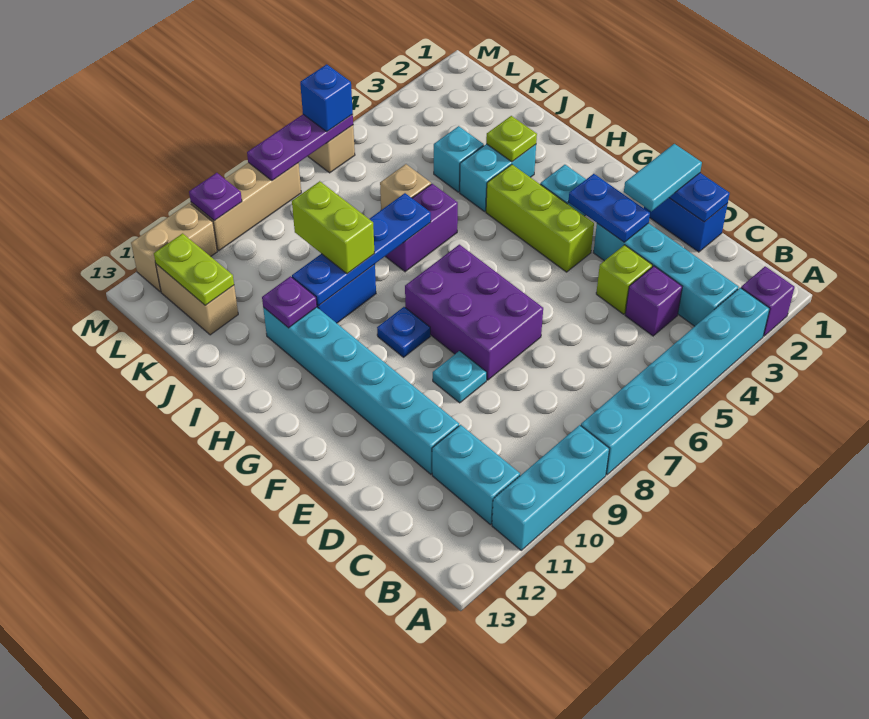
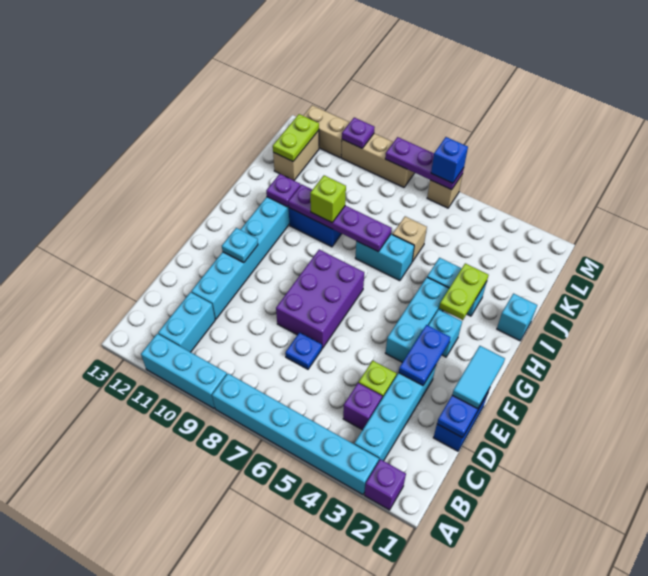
cyan 1x2 tile [624,144,702,211] -> cyan 1x2 tile turned to [452,346,505,409]
cyan 1x1 plate [433,351,487,403] -> cyan 1x1 plate moved to [222,228,258,263]
lime 1x3 brick [486,164,594,272] -> cyan 1x3 brick [386,277,449,362]
blue 1x1 plate [377,307,430,357] -> blue 1x1 plate moved to [285,333,322,369]
lime 1x1 plate [486,116,537,162] -> lime 1x2 plate [439,263,488,320]
purple 1x2 brick [385,184,458,272] -> cyan 1x2 brick [355,234,414,281]
blue 1x4 plate [292,193,431,306] -> purple 1x4 plate [288,184,392,252]
lime 1x2 brick [292,181,375,274] -> lime 1x1 brick [310,175,346,223]
cyan 1x1 brick [434,126,484,192] -> cyan 1x1 brick moved to [497,294,537,341]

